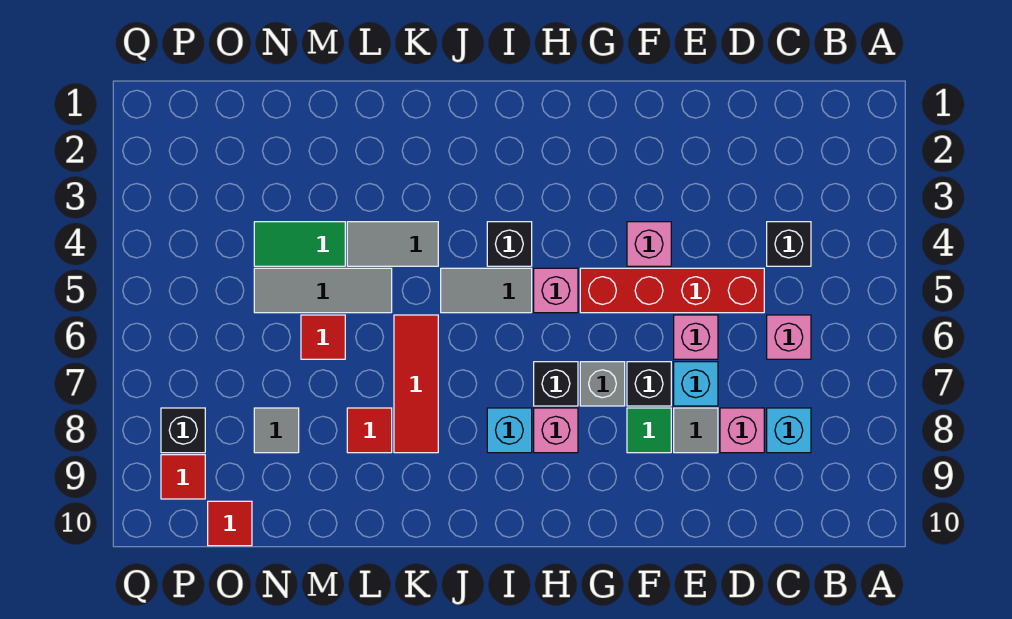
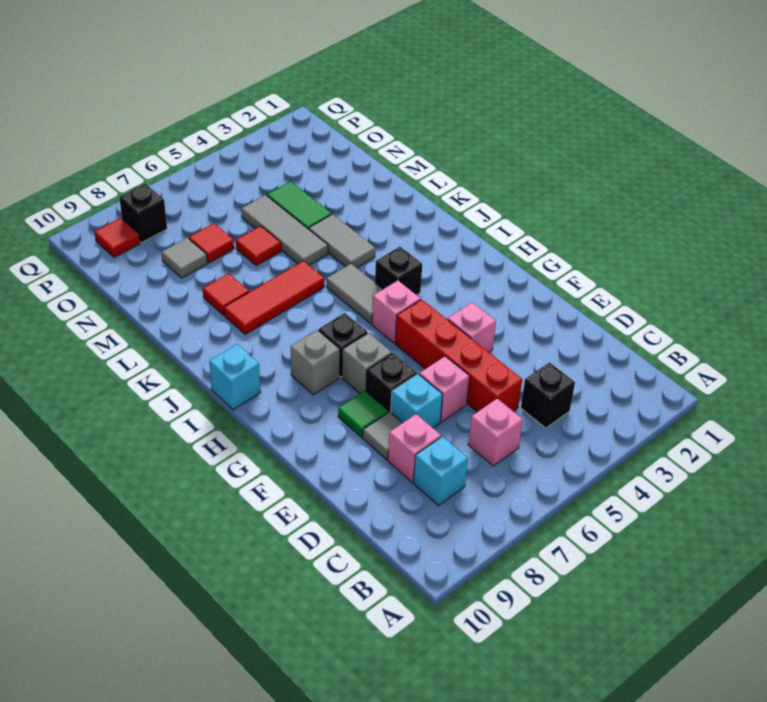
pink 1x1 brick [534,408,578,453] -> grey 1x1 brick [290,330,340,395]
cyan 1x1 brick [487,408,532,453] -> cyan 1x1 brick moved to [209,344,261,410]
red 1x1 tile [208,501,252,546] -> red 1x1 tile moved to [189,223,234,263]

